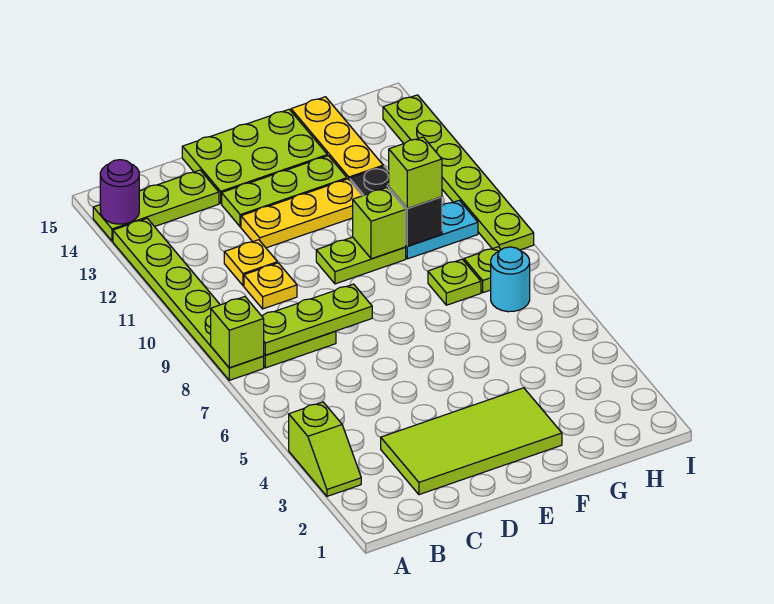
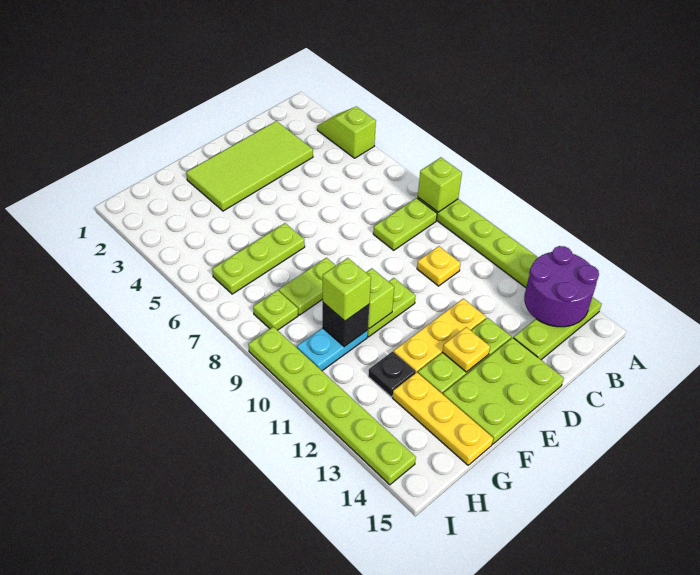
purple 1x1 round brick [100,160,139,224] -> purple 2x2 round brick [524,246,599,327]
lime 1x3 plate [262,284,372,355] -> lime 1x3 plate moved to [212,223,305,294]
yellow 1x1 plate [224,240,277,286] -> yellow 1x1 plate moved to [443,327,490,372]
lime 1x1 plate [428,259,481,305] -> lime 1x2 plate [279,258,336,315]
cyan 1x1 round brick [491,247,530,312] -> none

